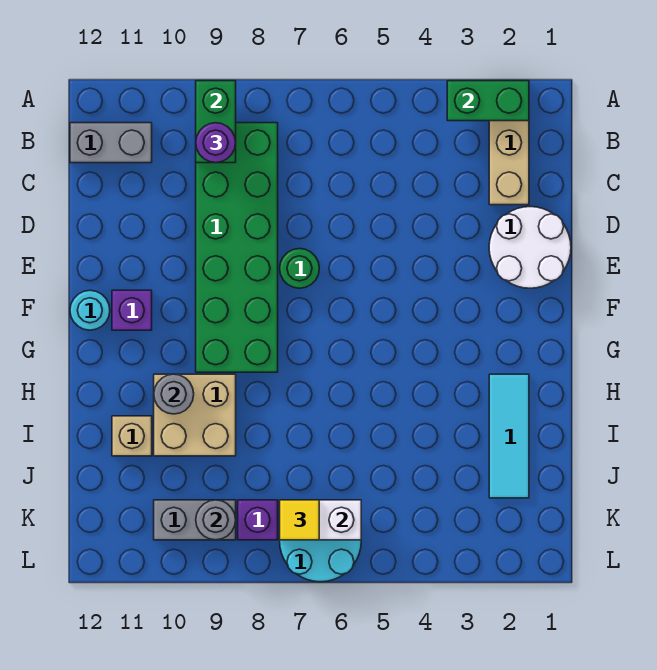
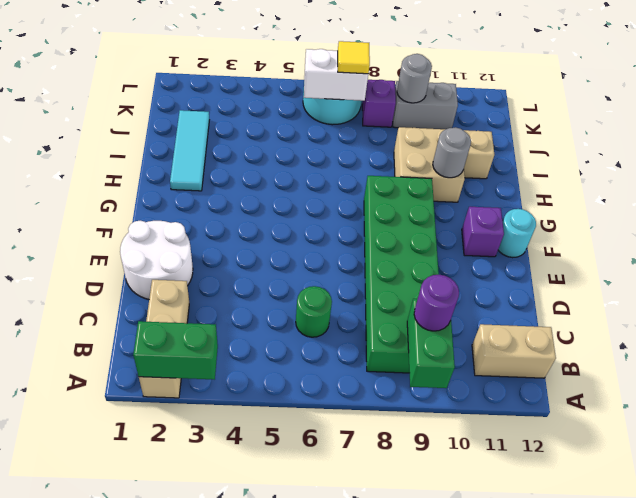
grey 1x2 brick [70,123,152,163] -> tan 1x2 brick [472,324,556,378]
green 1x1 round brick [280,249,319,288] -> green 1x1 round brick moved to [296,286,332,337]

